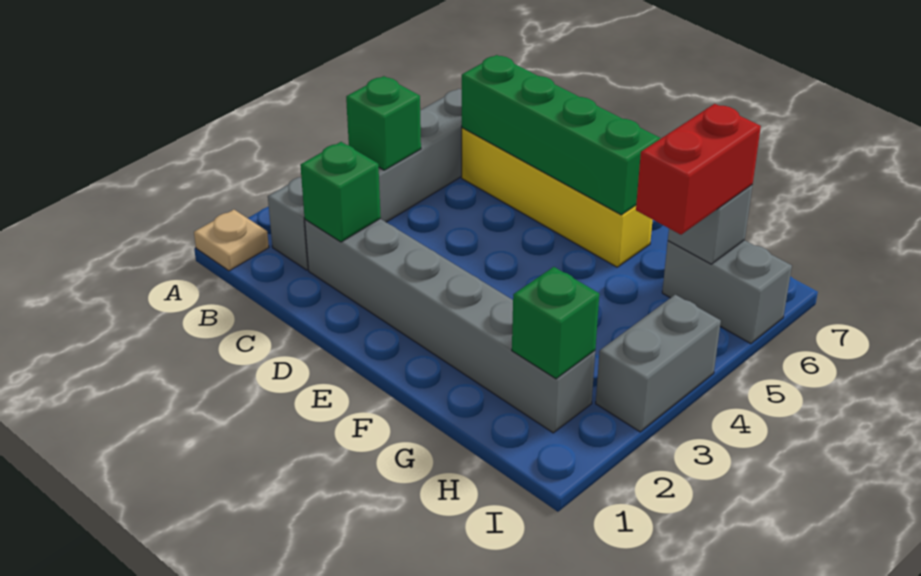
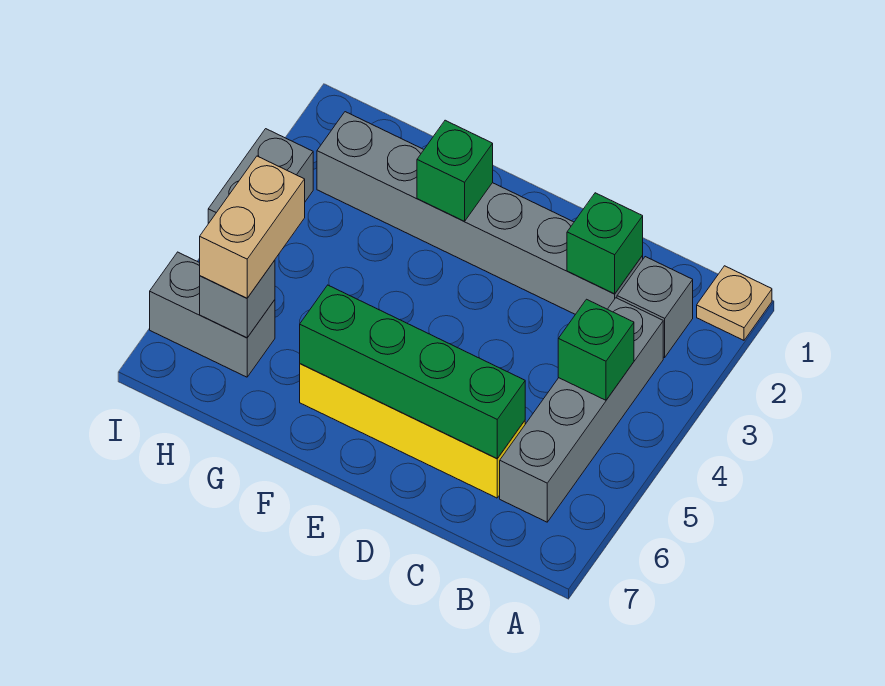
green 1x1 brick [512,267,599,379] -> green 1x1 brick moved to [417,120,493,221]
red 1x2 brick [636,104,761,235] -> tan 1x2 brick [200,156,305,298]

